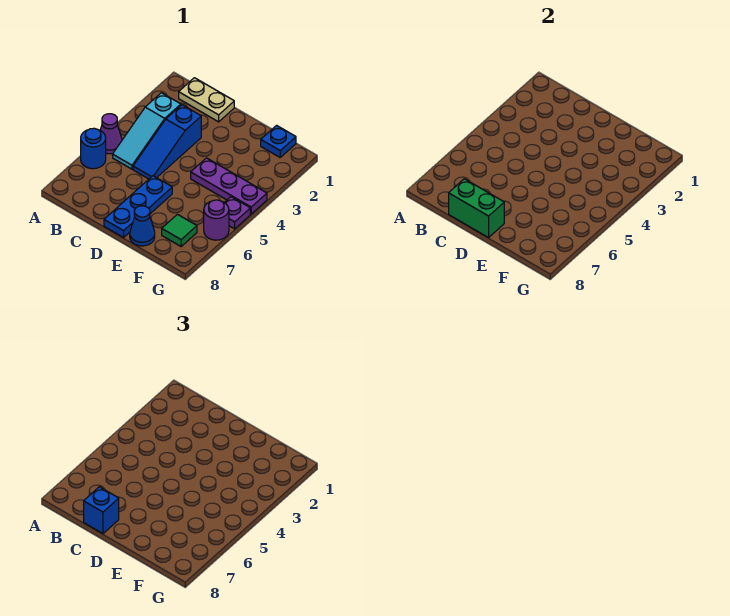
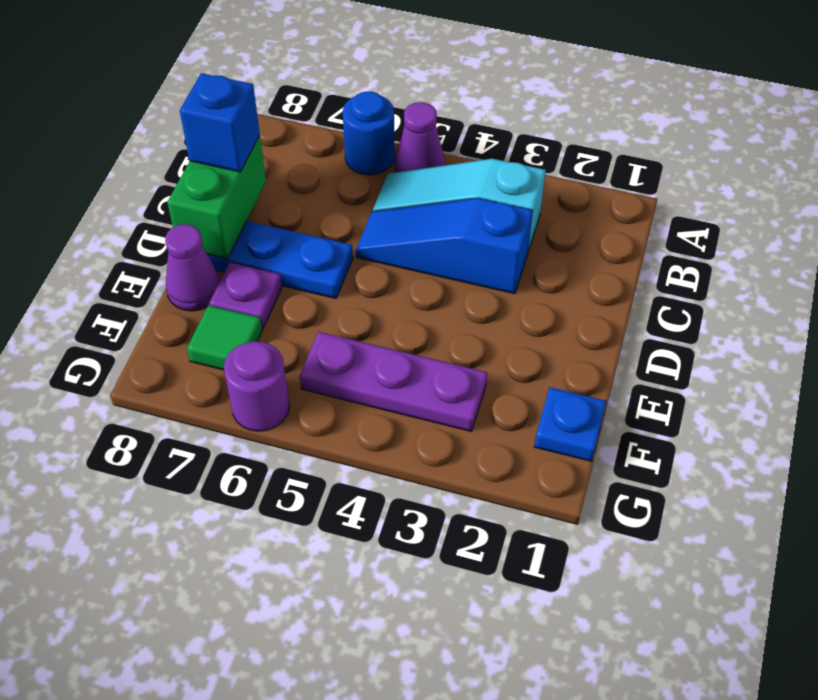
tan 1x2 plate [179,78,234,122] -> none
purple 1x3 plate [191,158,267,214] -> purple 1x3 plate turned to [300,332,487,432]
blue 1x1 cone [130,206,155,246] -> purple 1x1 cone [165,224,220,311]
purple 1x1 plate [224,197,250,229] -> purple 1x1 plate moved to [209,262,282,329]

